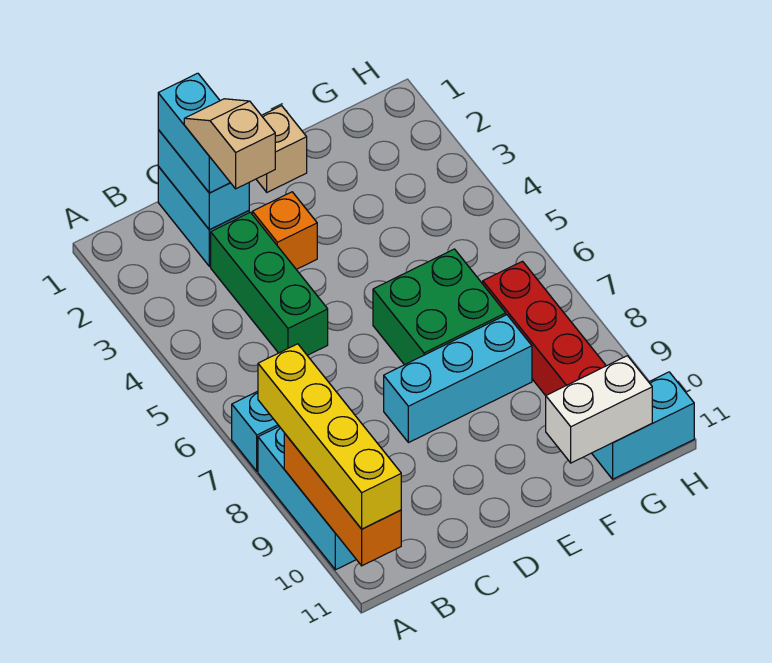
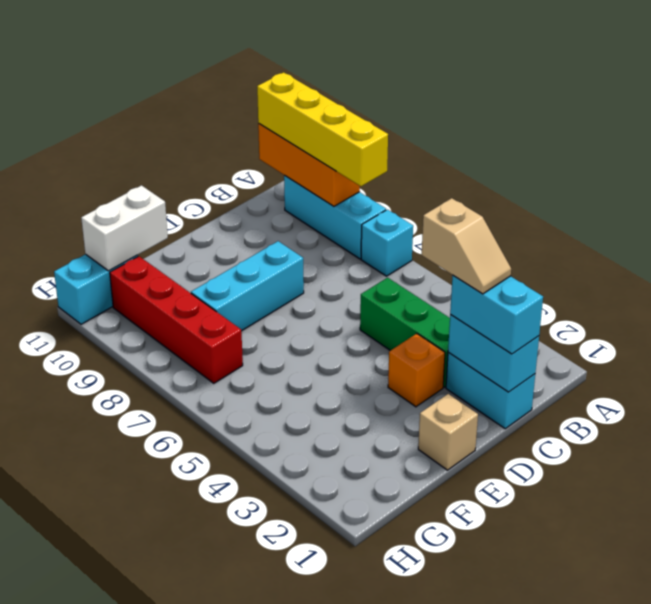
green 2x2 brick [373,249,506,365] -> none

